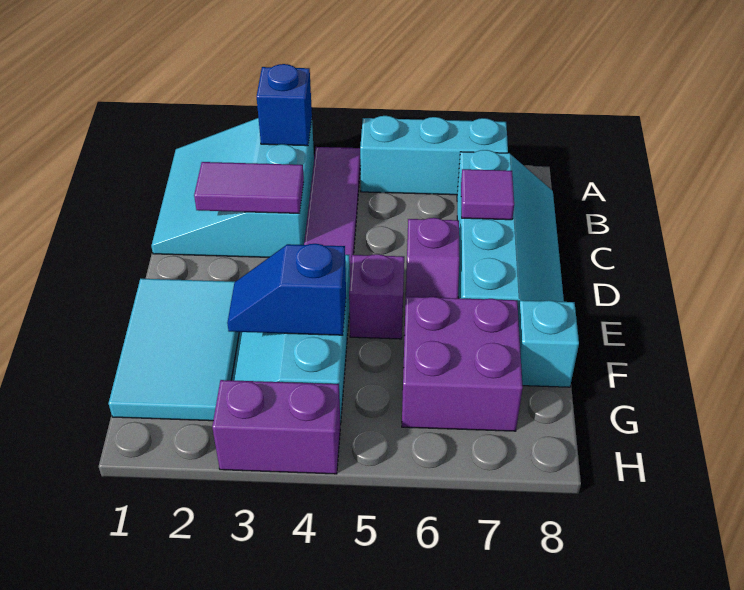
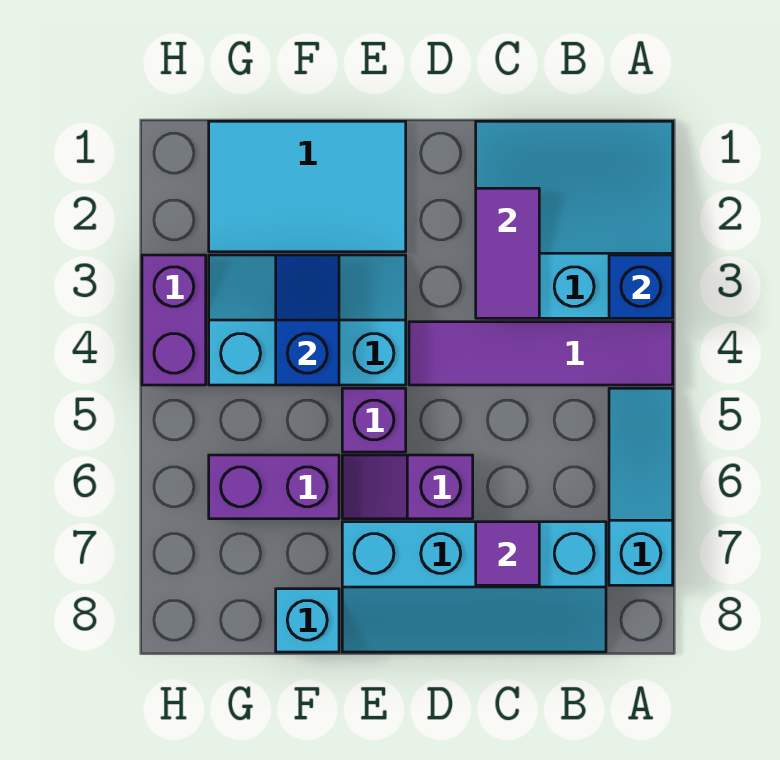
cyan 1x3 brick [360,116,508,195] -> cyan 1x3 slope [609,388,673,585]
purple 2x2 brick [402,297,523,431] -> purple 1x2 brick [209,455,339,519]

